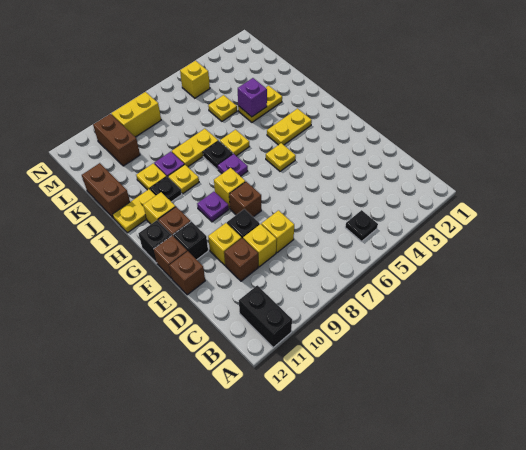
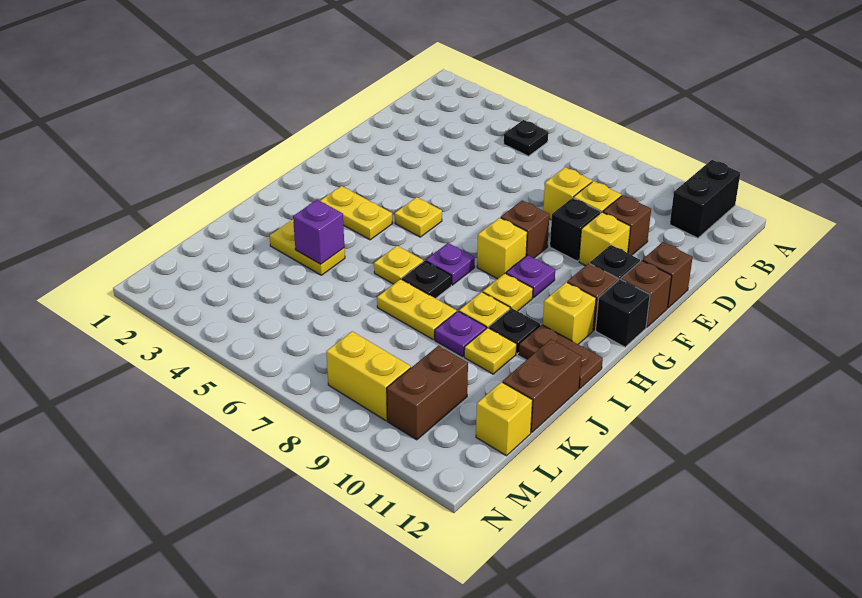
yellow 1x2 plate [113,189,156,233] -> brown 1x2 plate [519,325,603,389]
yellow 1x1 plate [208,95,237,121] -> yellow 1x1 plate moved to [483,273,533,311]
yellow 1x1 brick [180,60,210,98] -> yellow 1x1 brick moved to [476,382,533,456]

